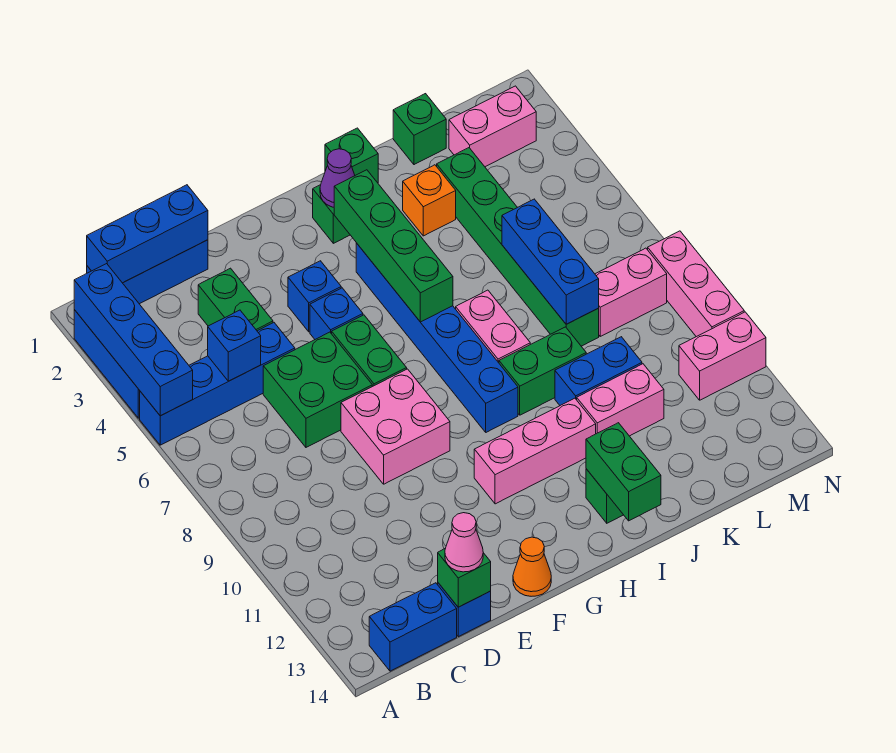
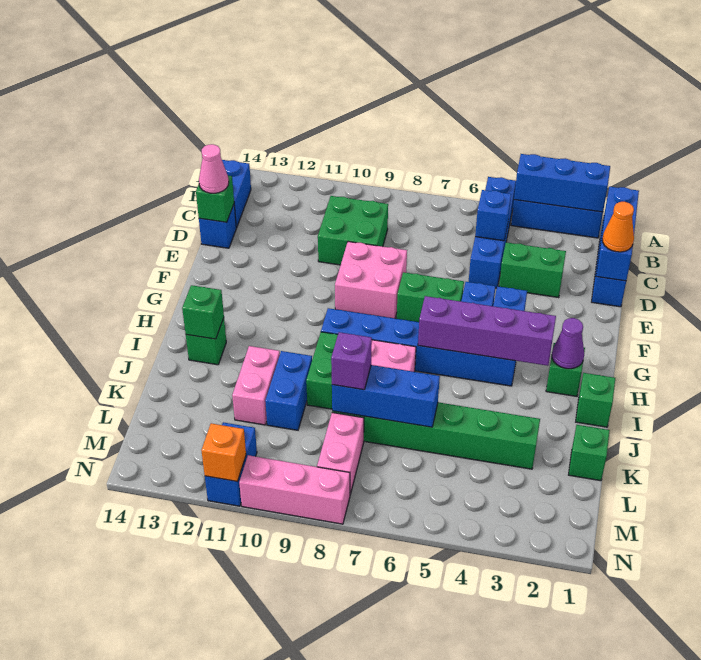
blue 1x4 brick [74,264,193,416] -> blue 1x3 brick [514,154,610,212]
green 2x2 brick [263,332,372,447] -> green 2x2 brick moved to [318,196,388,265]
orange 1x1 cone [513,537,551,596] -> orange 1x1 cone moved to [602,202,634,252]
pink 1x3 brick [474,398,596,504] -> none
green 1x4 brick [334,170,453,322] -> purple 1x4 brick [418,296,556,366]
green 1x2 brick [586,423,661,521] -> green 1x1 brick [182,285,224,339]
orange 1x1 brick [403,165,456,236] -> orange 1x1 brick moved to [201,423,246,482]
none -> purple 1x1 brick [331,332,372,390]
pink 1x2 brick [449,86,536,167] -> none
pink 1x2 brick [679,312,766,400] -> blue 1x2 brick [205,422,257,506]

